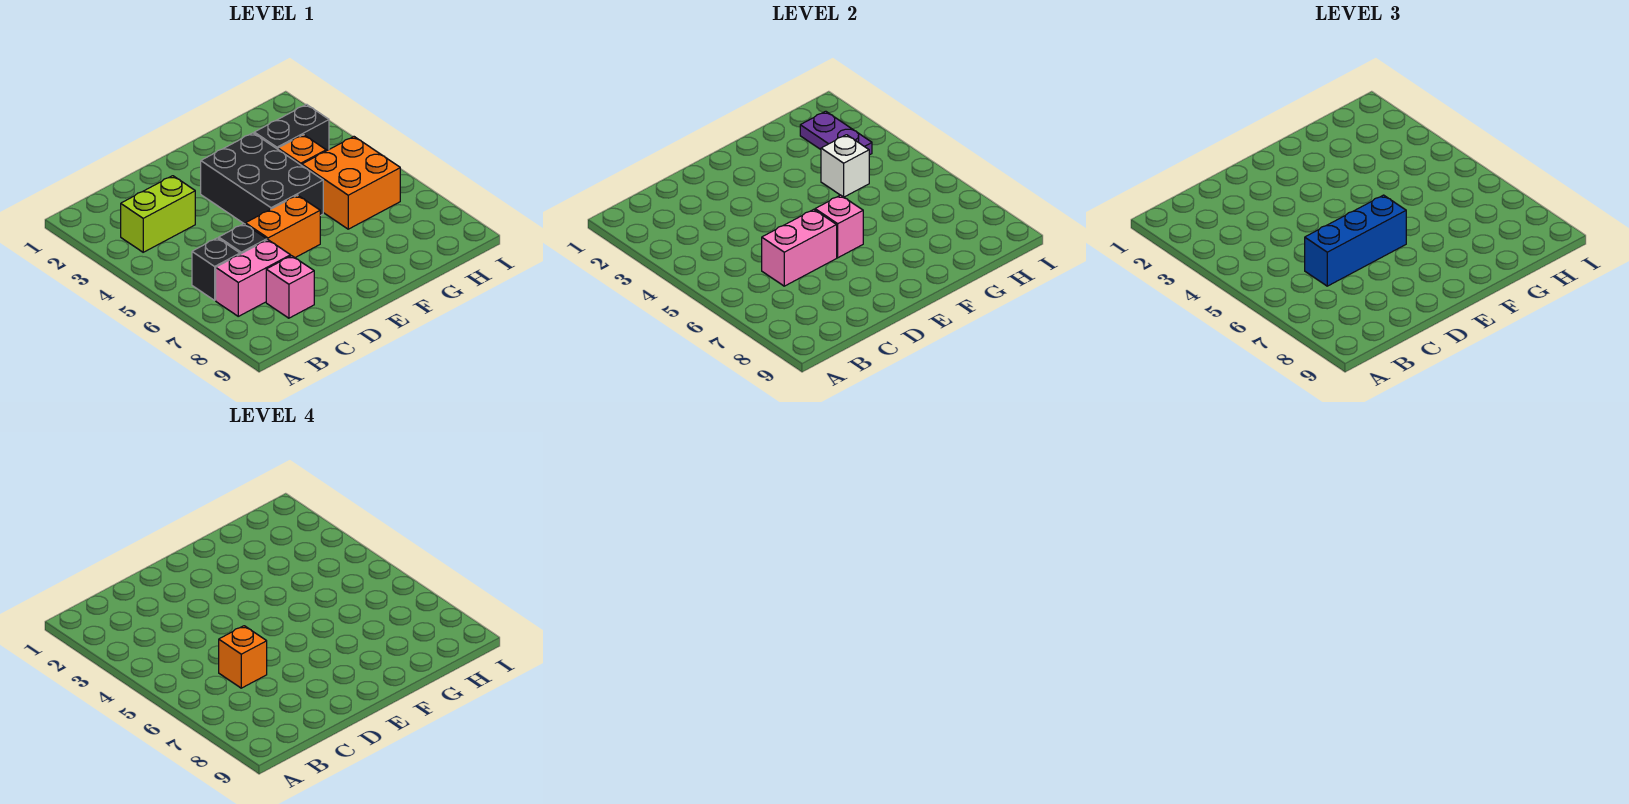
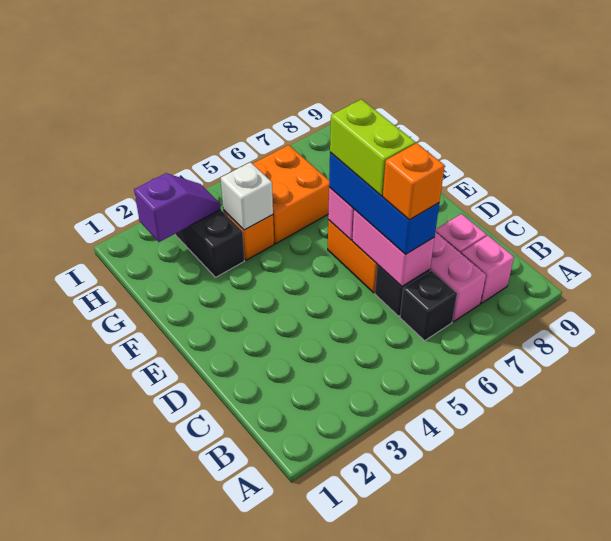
lime 1x2 brick [121,176,195,252] -> lime 1x2 brick moved to [330,99,415,196]
none -> pink 1x1 brick [461,236,514,303]
black 2x3 brick [201,133,323,224] -> none
purple 1x2 plate [800,111,872,155] -> purple 1x2 slope [134,173,221,242]

